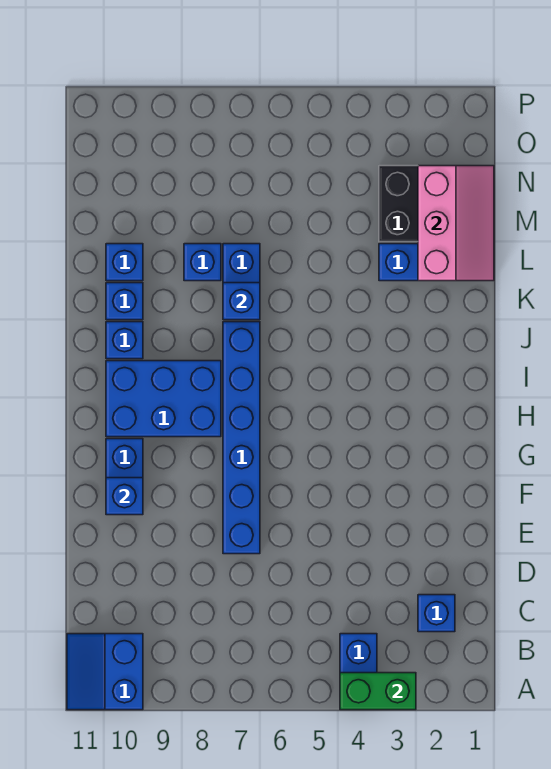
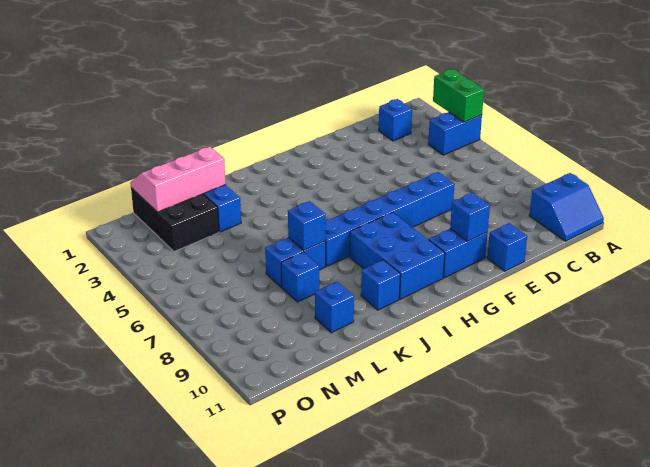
blue 1x1 brick [106,283,143,320] -> blue 1x1 brick moved to [487,223,527,271]

